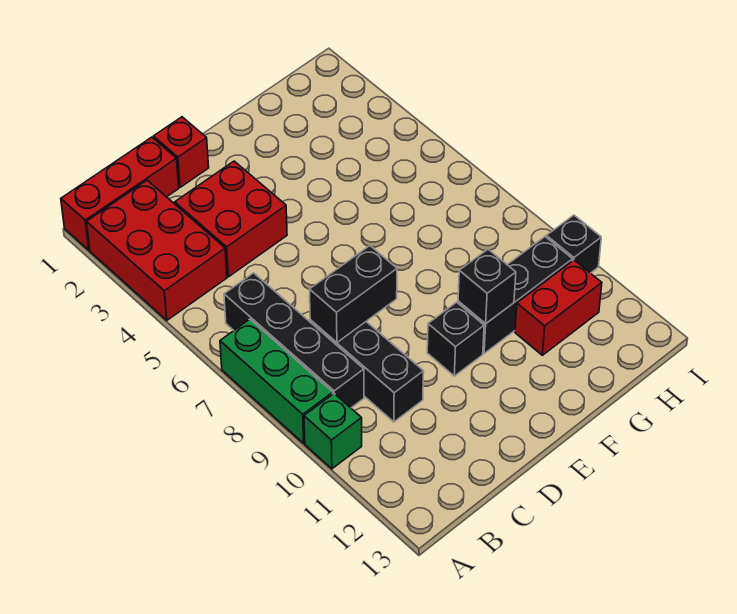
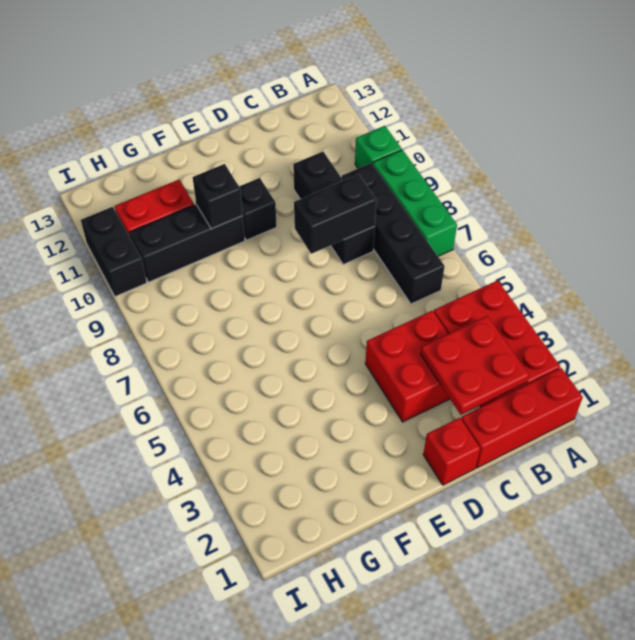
none -> red 2x2 plate [421,316,529,415]
black 1x1 brick [546,215,601,273] -> black 1x2 brick [81,207,147,297]

